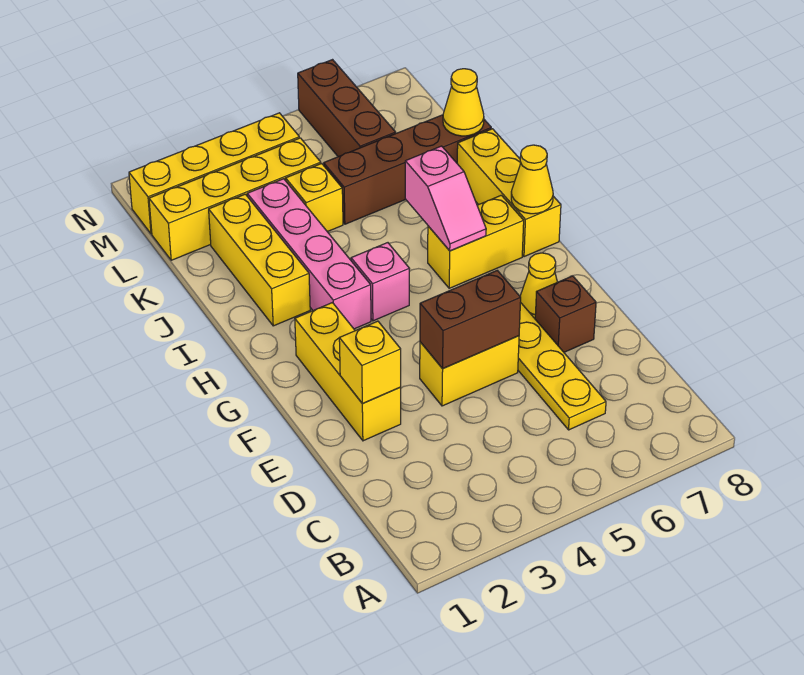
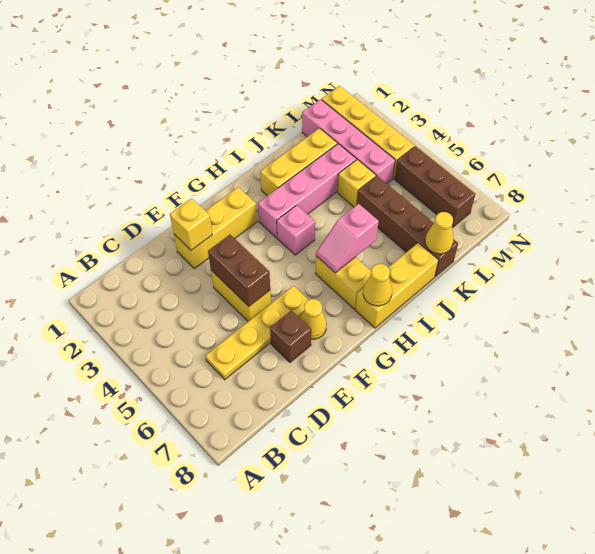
yellow 1x4 brick [149,138,321,260] -> pink 1x4 brick [302,99,395,183]
brown 1x3 brick [298,60,396,157] -> brown 1x3 brick turned to [394,146,475,227]

